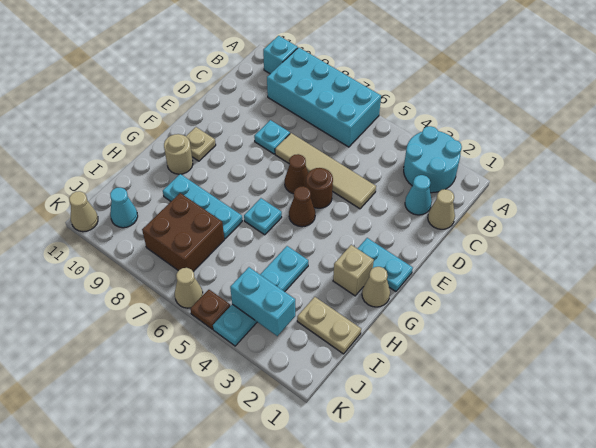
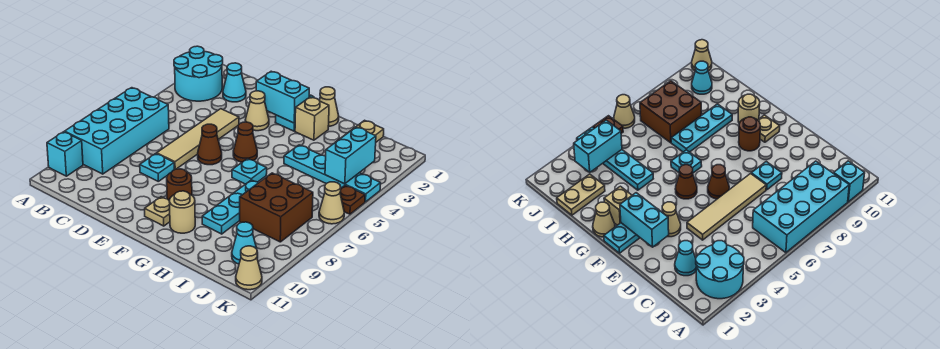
tan 1x1 cone [428,189,455,229] -> tan 1x1 cone moved to [245,91,269,131]
none -> cyan 1x2 brick [256,71,309,123]
brown 1x1 round brick [306,168,333,208] -> brown 1x1 round brick moved to [167,169,192,200]

